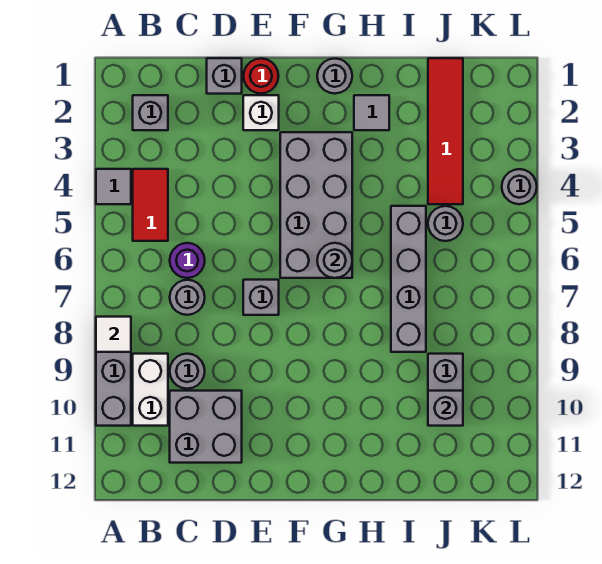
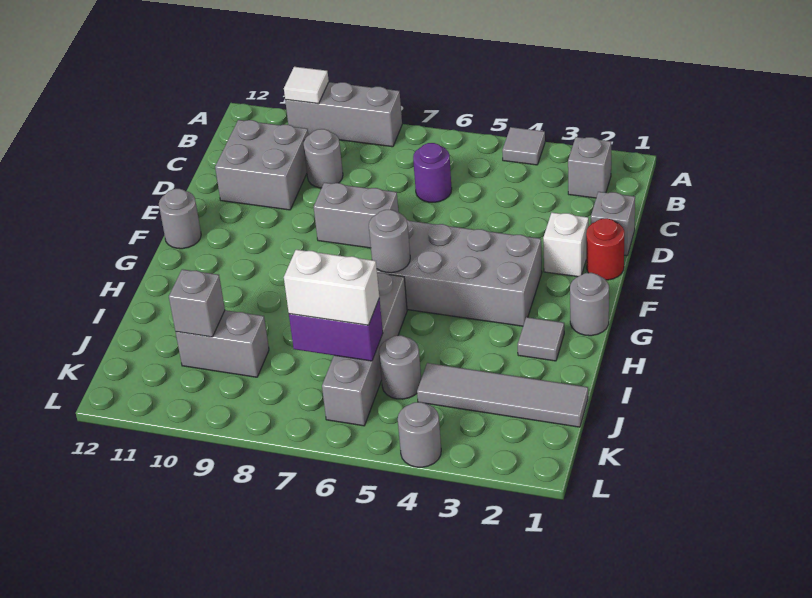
white 1x1 tile [96,317,131,352] -> white 1x1 tile moved to [284,67,329,104]
red 1x2 tile [133,169,168,241] -> none
white 1x2 brick [133,354,168,426] -> white 1x2 brick moved to [284,250,379,325]
grey 1x1 round brick [170,280,205,315] -> grey 1x1 round brick moved to [159,189,201,249]
grey 1x1 brick [243,280,279,315] -> grey 1x2 brick [314,182,399,248]
grey 1x4 brick [391,206,426,352] -> grey 1x4 brick turned to [322,273,407,426]
red 1x4 tile [428,58,463,204] -> grey 1x4 tile [417,363,588,427]
none -> purple 1x2 brick [289,298,383,361]

